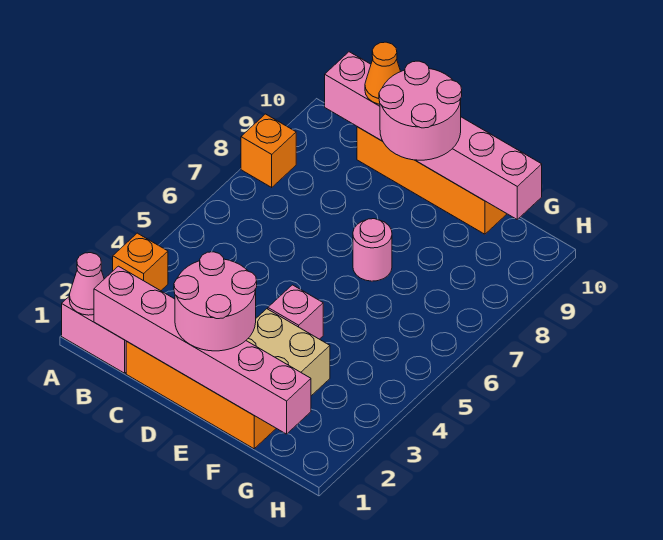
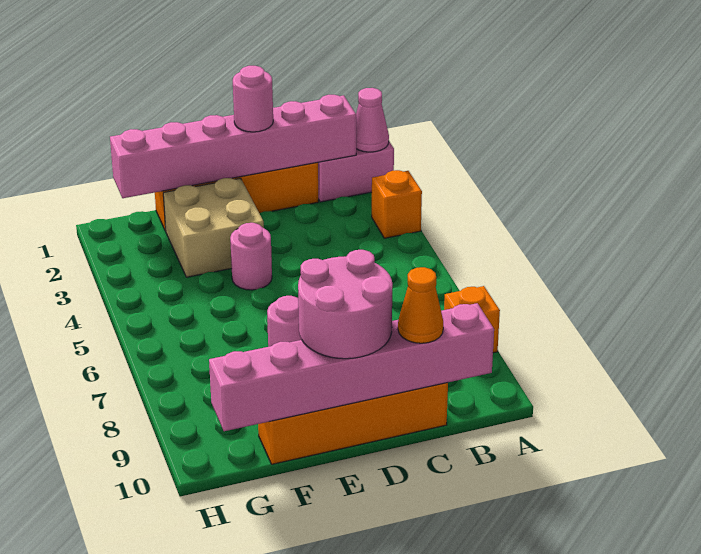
pink 2x2 round brick [174,252,257,351] -> pink 1x1 round brick [233,66,273,132]
pink 1x1 brick [268,285,323,339] -> pink 1x1 round brick [230,223,272,290]

